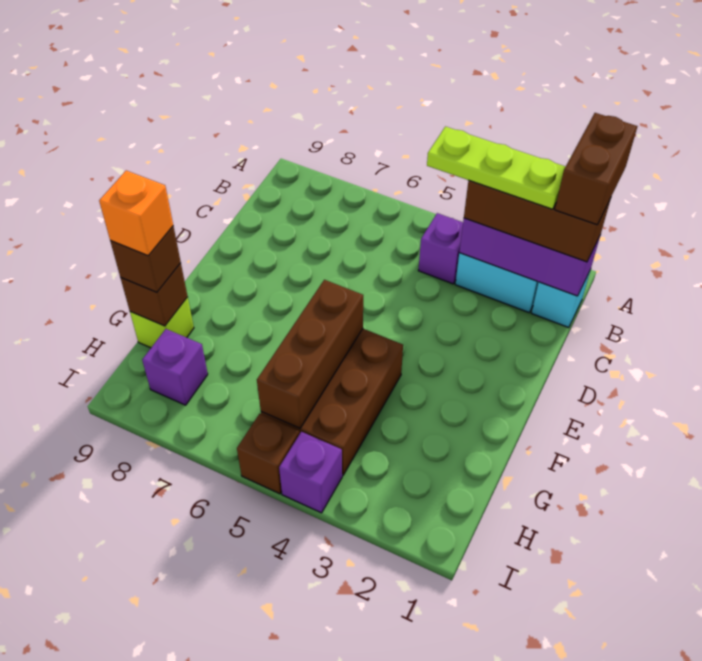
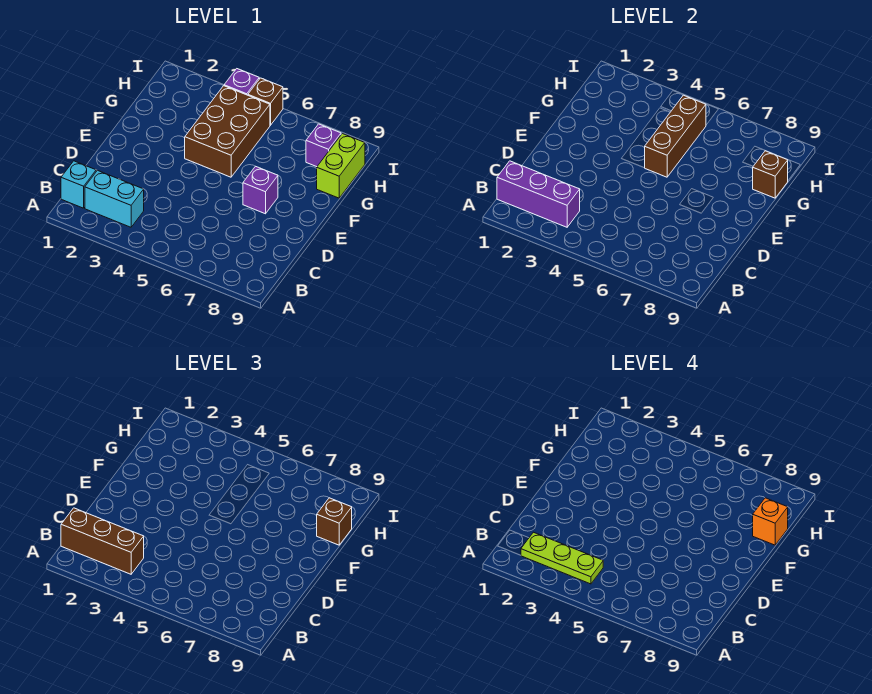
brown 1x2 brick [555,113,637,225] -> none
purple 1x1 brick [418,213,463,284] -> purple 1x1 brick moved to [243,166,278,214]
lime 1x1 brick [130,297,194,348] -> lime 1x2 brick [317,134,365,198]

